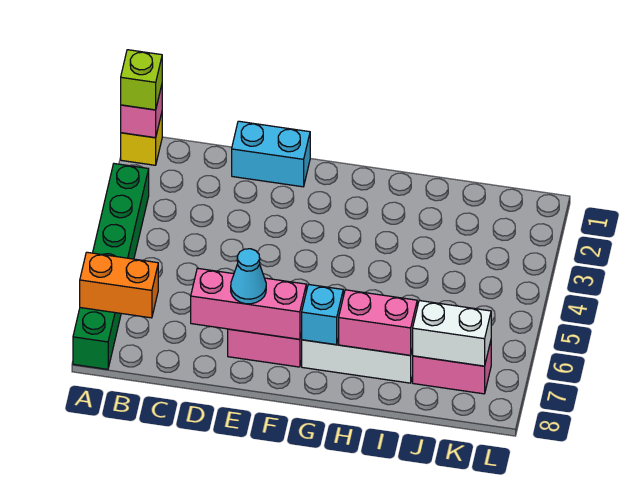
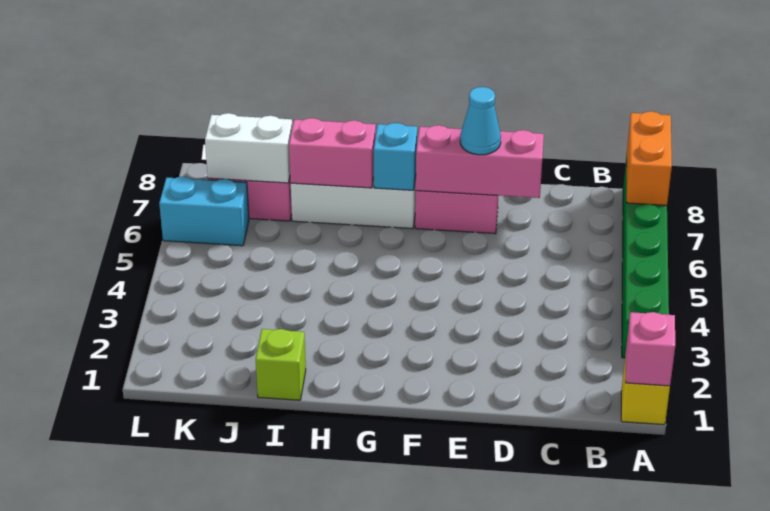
lime 1x1 brick [121,50,162,110] -> lime 1x1 brick moved to [256,329,306,400]
orange 1x2 brick [80,252,158,318] -> orange 1x2 brick turned to [627,111,672,205]
cyan 1x2 brick [232,121,310,187] -> cyan 1x2 brick moved to [159,176,249,246]

